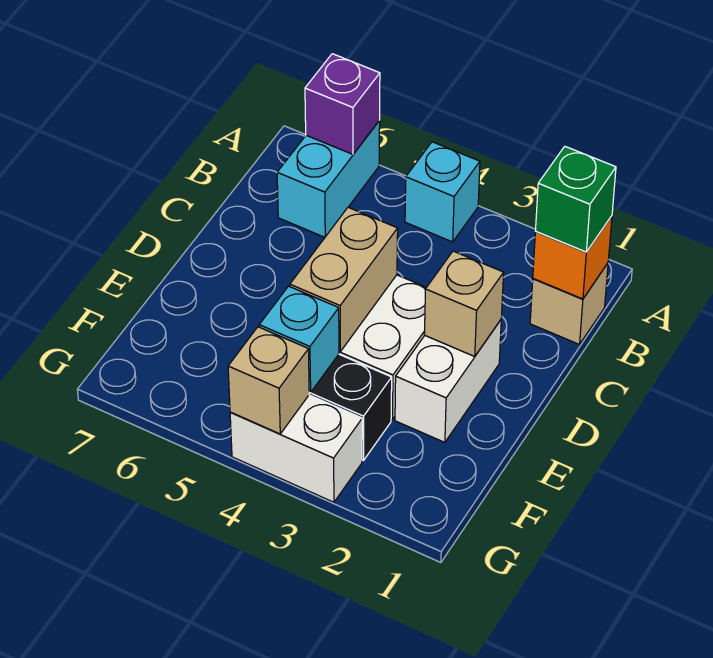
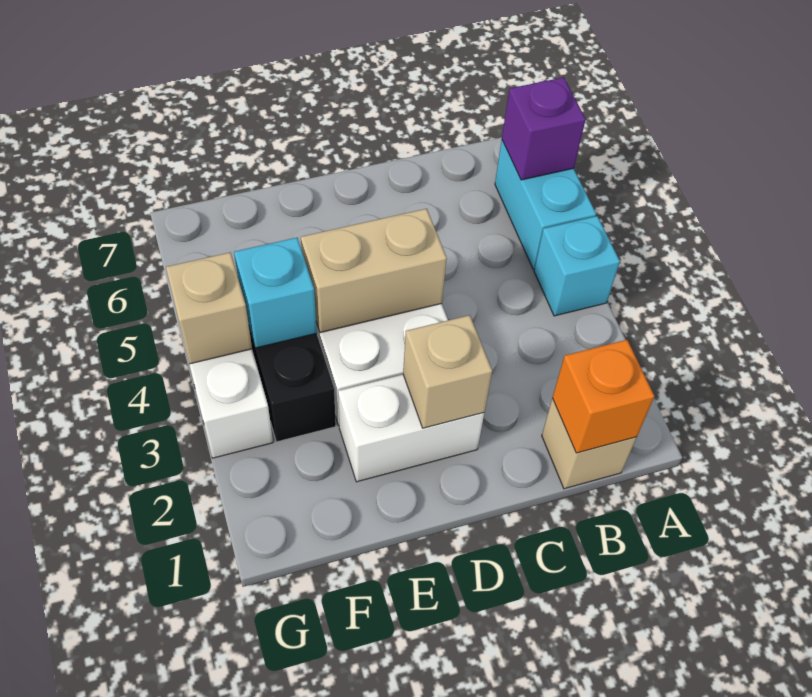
cyan 1x2 brick [277,121,380,237] -> cyan 1x2 brick turned to [495,140,596,269]
green 1x1 brick [536,147,616,252] -> none

